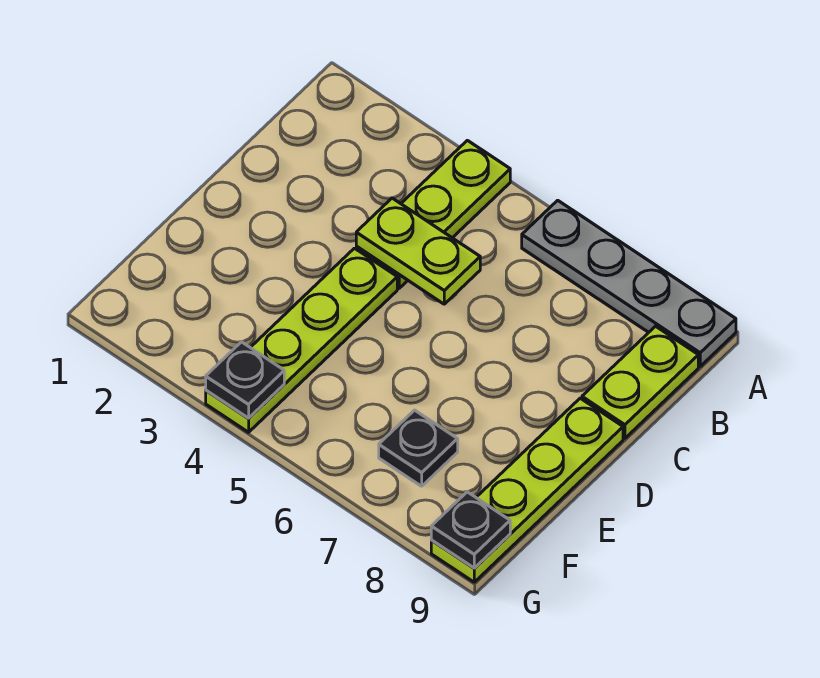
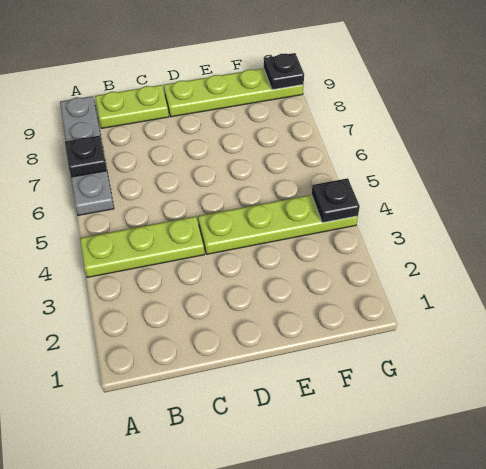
lime 1x2 plate [356,198,480,304] -> none
black 1x1 plate [379,410,458,486] -> black 1x1 plate moved to [65,136,107,177]

